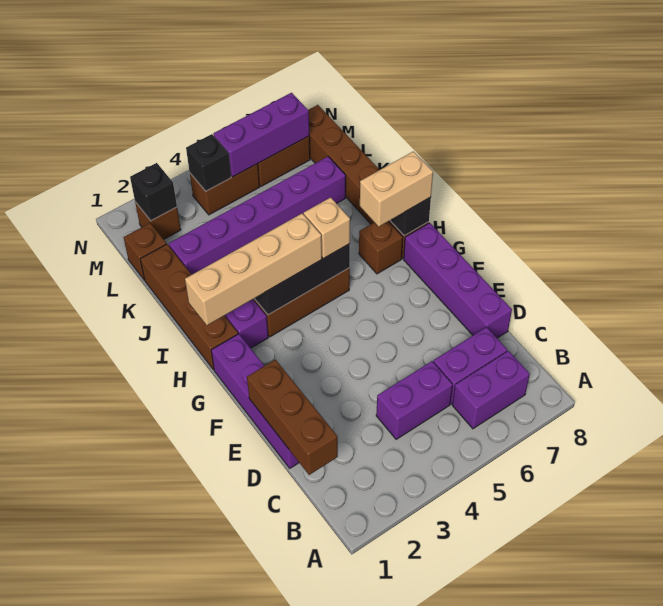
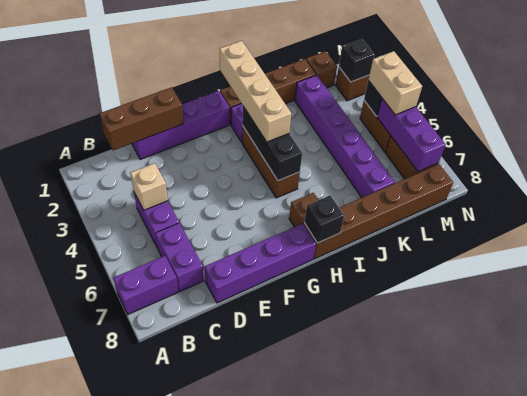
purple 1x2 brick [452,351,530,429] -> purple 1x2 brick turned to [113,256,178,315]
tan 1x1 brick [304,197,350,259] -> tan 1x1 brick moved to [131,163,168,210]
tan 1x2 brick [360,151,433,226] -> tan 1x2 brick moved to [368,51,422,115]

